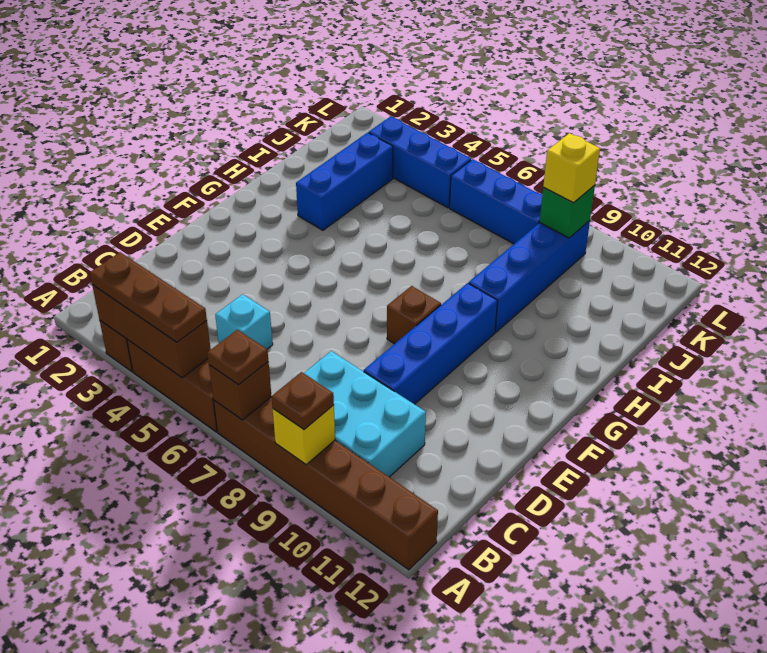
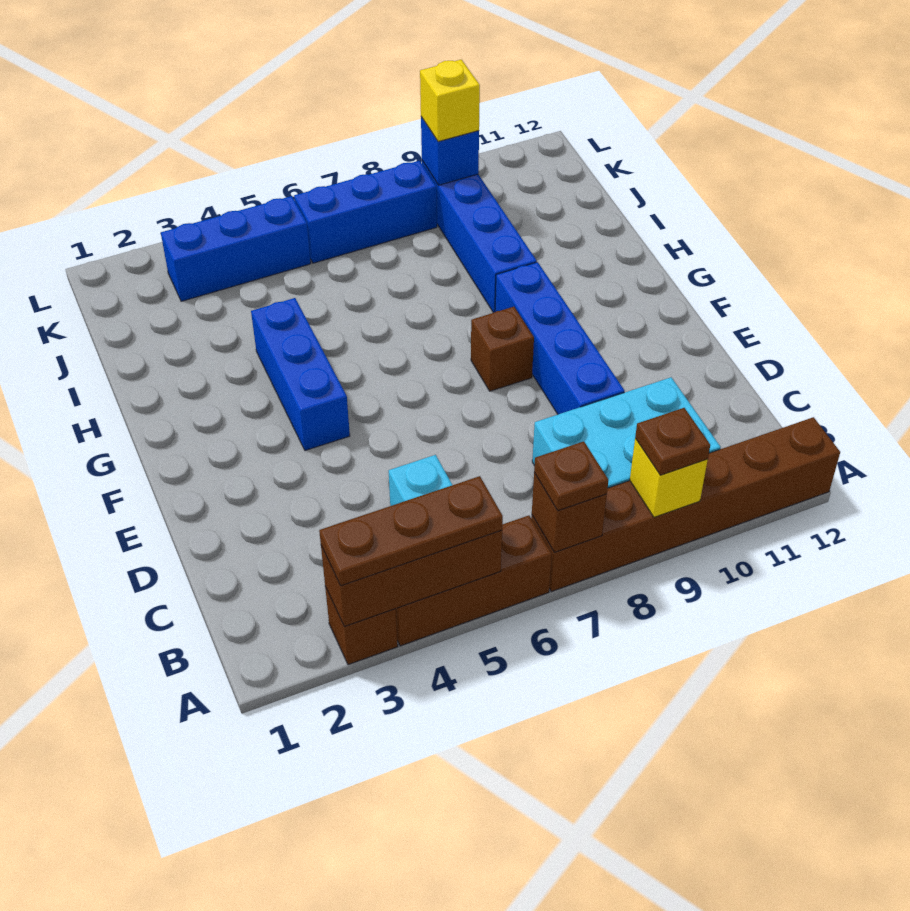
blue 1x3 brick [296,133,393,230] -> blue 1x3 brick moved to [251,298,350,451]
green 1x1 brick [540,185,595,238] -> blue 1x1 brick [421,117,479,185]

